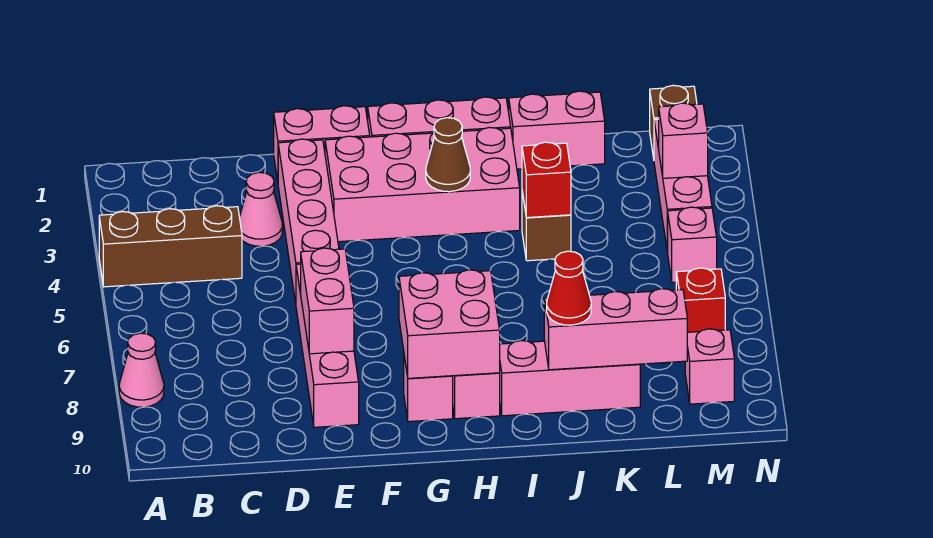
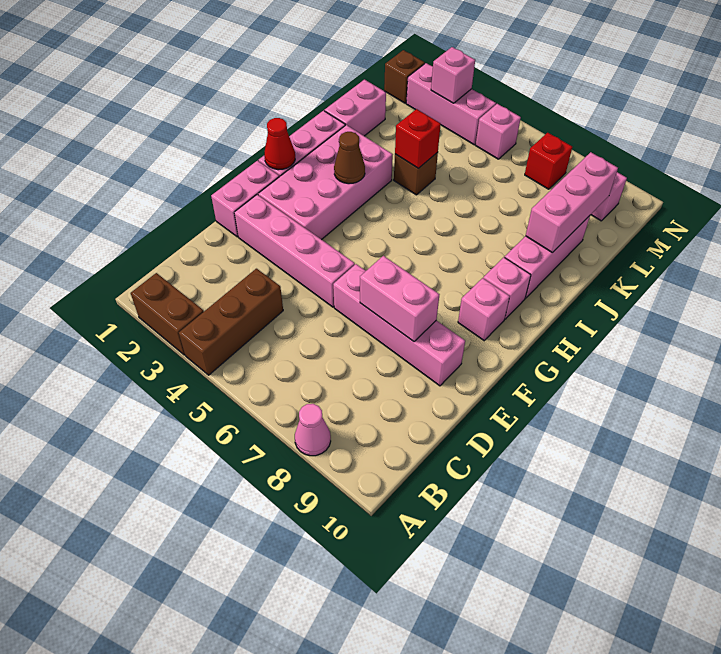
none -> brown 1x2 brick [131,273,204,355]
pink 1x1 cone [240,172,283,246] -> none
pink 2x2 brick [399,270,500,378] -> none
red 1x1 cone [547,251,591,325] -> red 1x1 cone moved to [264,118,295,170]

